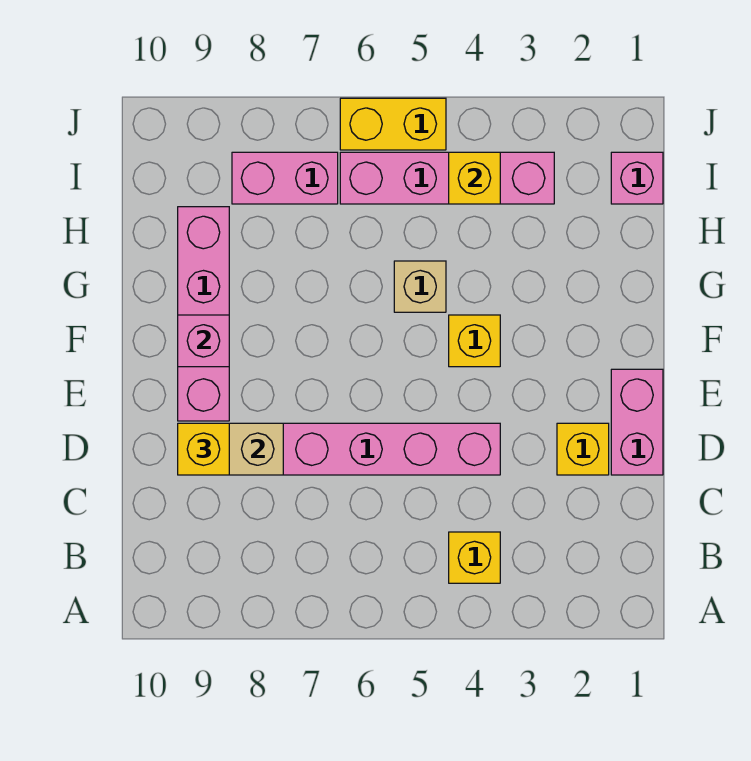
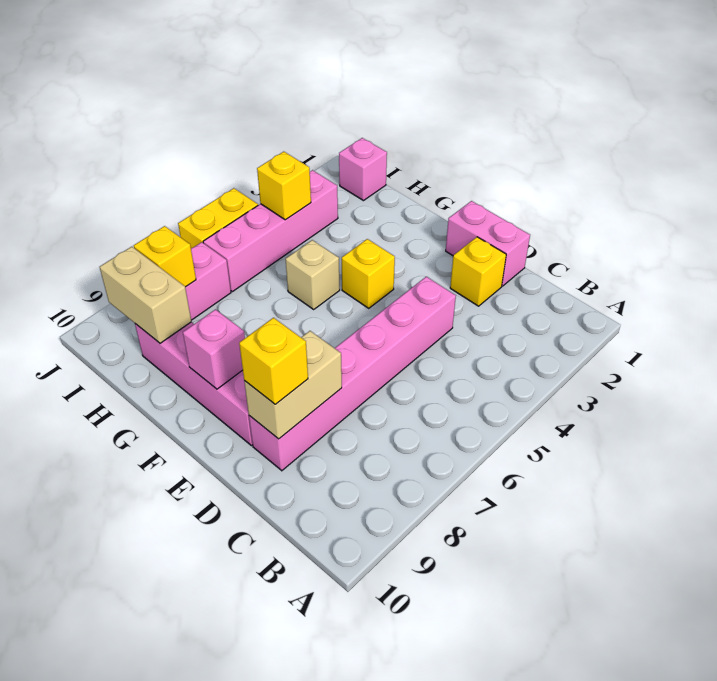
yellow 1x1 brick [449,532,500,583] -> yellow 1x1 brick moved to [134,226,196,287]
none -> tan 1x2 brick [100,247,191,343]

